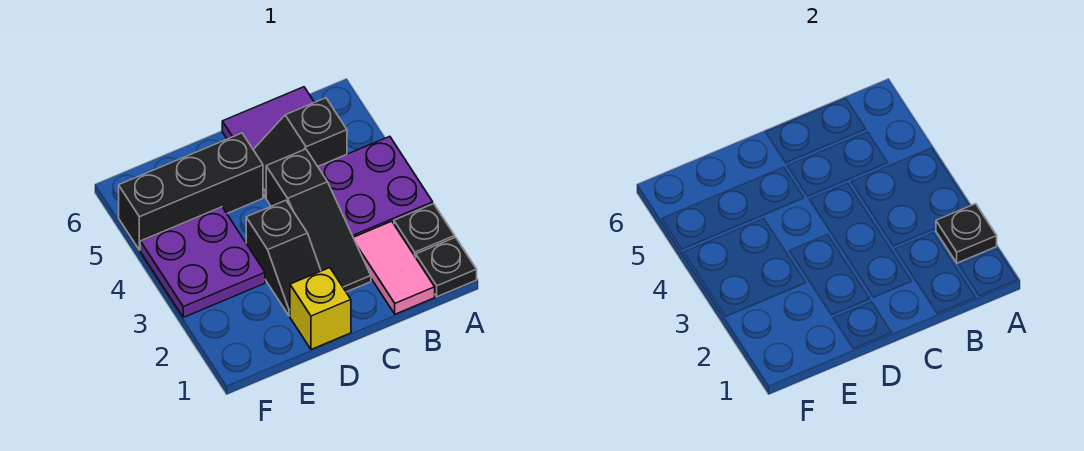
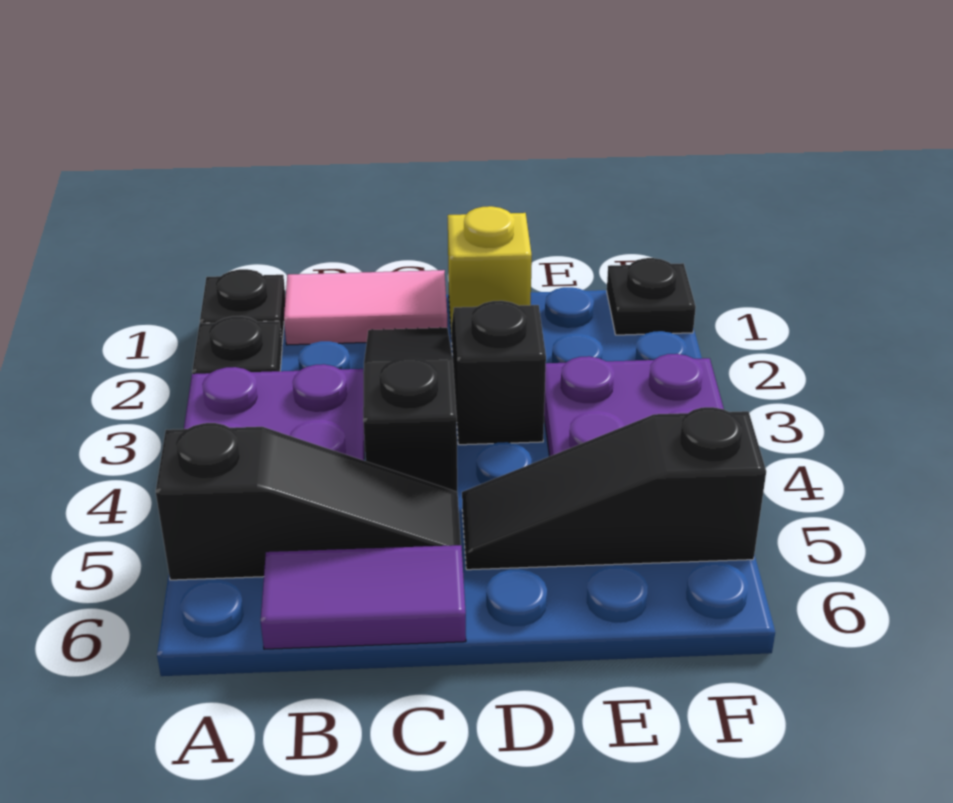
black 1x1 plate [936,204,997,263] -> black 1x1 plate moved to [607,258,696,335]
pink 1x2 tile [353,221,435,314] -> pink 1x2 tile turned to [284,270,447,345]
black 1x2 slope [253,98,347,197] -> black 1x3 slope [156,423,461,580]
black 1x3 brick [119,133,263,250] -> black 1x3 slope [462,407,766,570]

